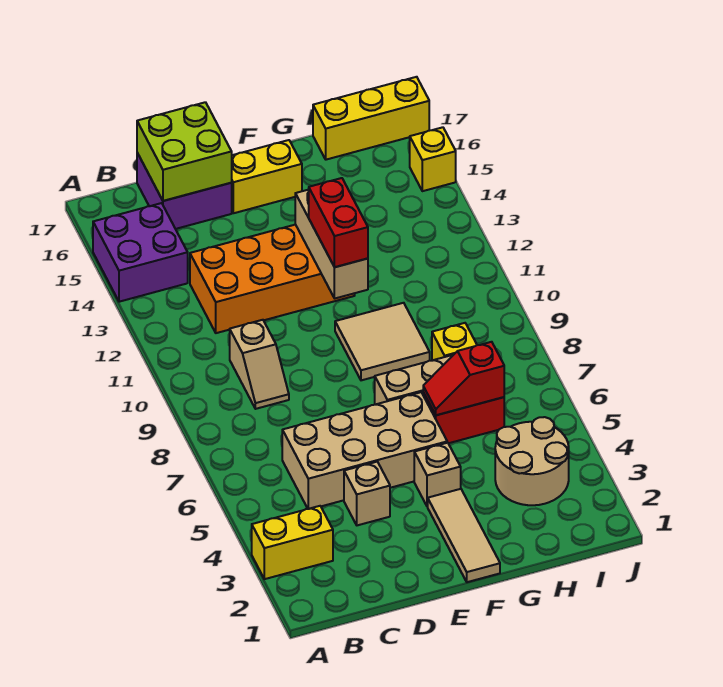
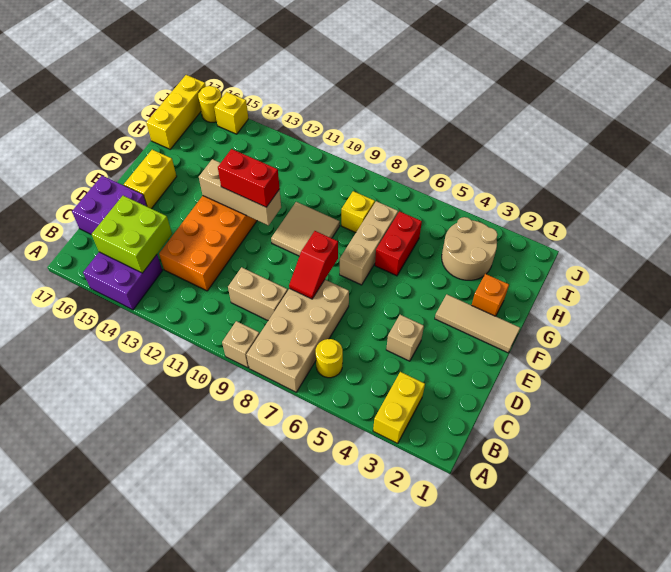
none -> yellow 1x1 round brick [316,339,343,378]
tan 2x4 brick [282,392,447,509] -> tan 2x4 brick moved to [246,280,349,392]
tan 1x2 slope [230,320,289,409] -> tan 1x2 brick [228,267,288,320]
lime 2x2 brick [137,102,232,201] -> lime 2x2 brick moved to [91,196,172,273]
tan 1x1 brick [414,443,461,507] -> tan 1x1 brick moved to [222,321,259,368]
none -> orange 1x1 brick [472,274,509,316]
red 1x2 slope [423,342,504,415] -> red 1x2 slope moved to [289,231,338,299]
none -> yellow 1x1 round brick [198,86,222,122]

